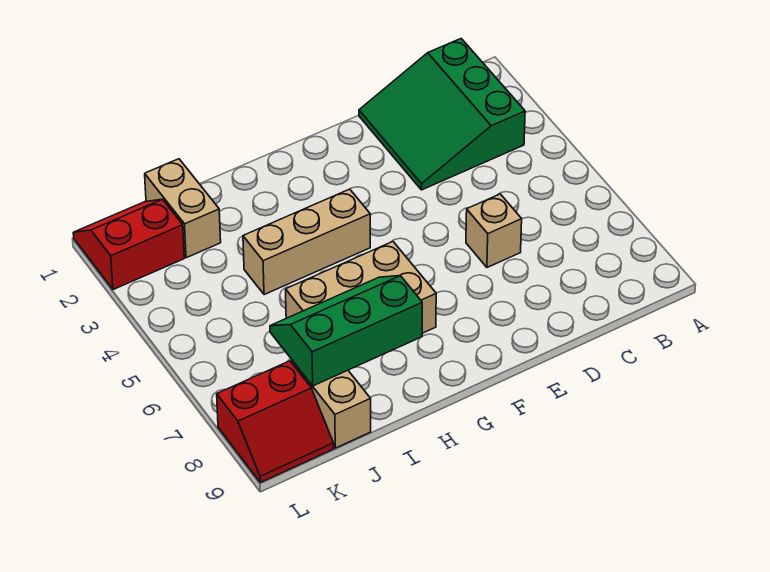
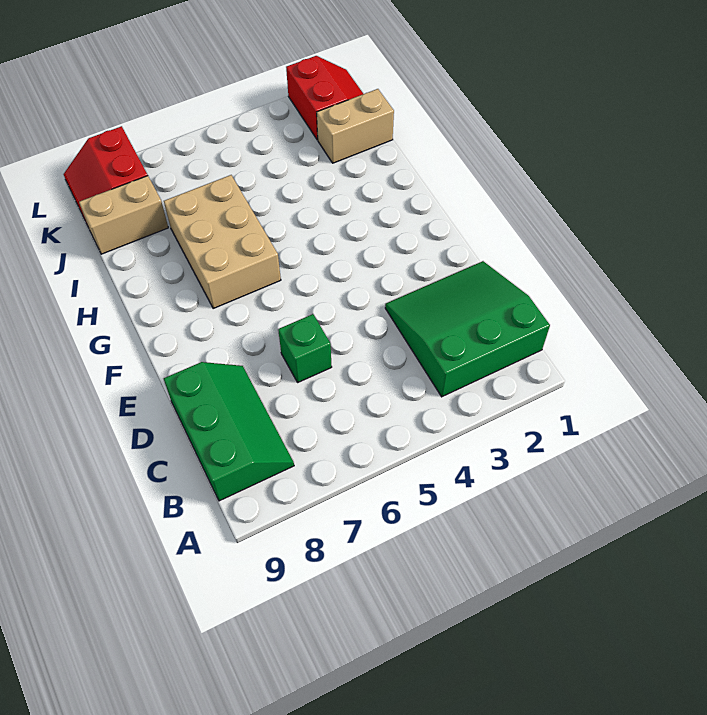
tan 1x1 brick [466,194,522,267] -> green 1x1 brick [278,314,332,383]
tan 1x3 brick [243,189,370,295] -> none
green 2x3 slope [270,276,422,386] -> green 2x3 slope moved to [164,362,294,501]

